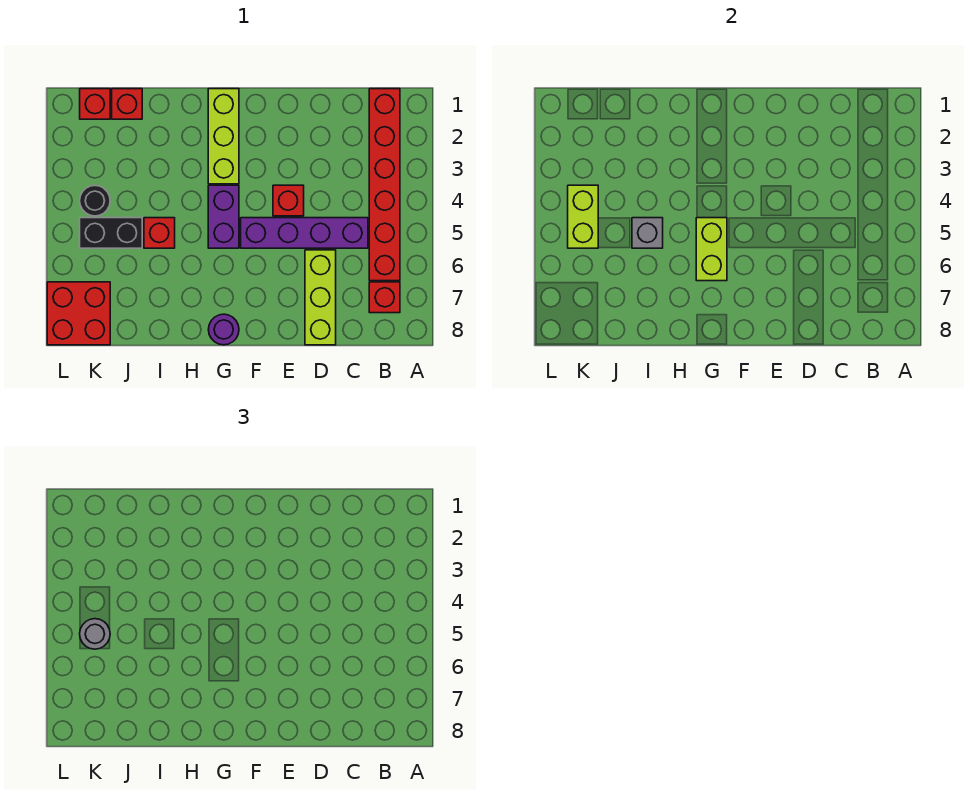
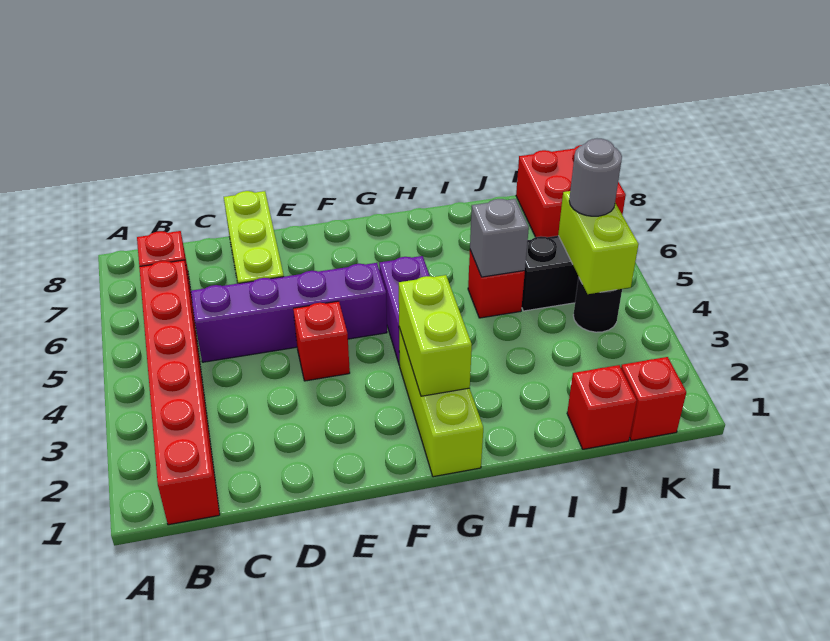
lime 1x2 brick [696,218,727,281] -> lime 1x2 brick moved to [399,275,472,396]
purple 1x1 round brick [208,314,239,345] -> none

